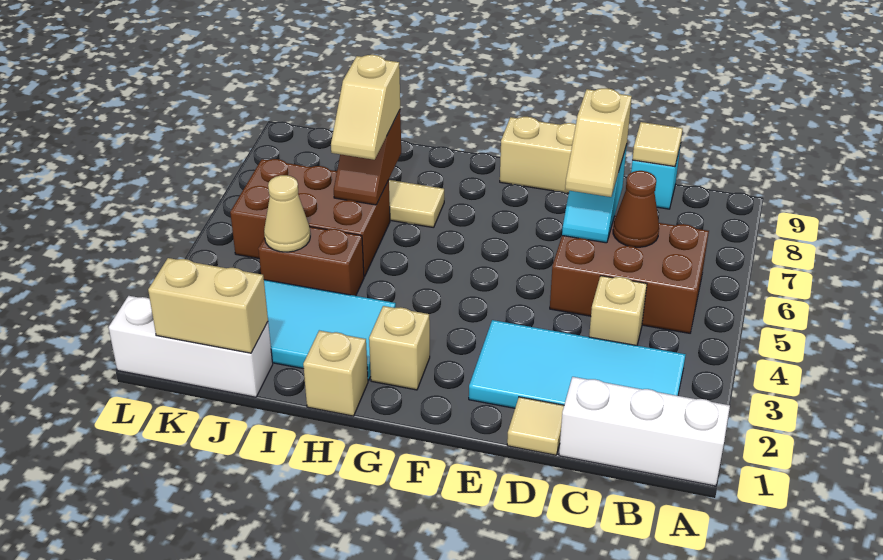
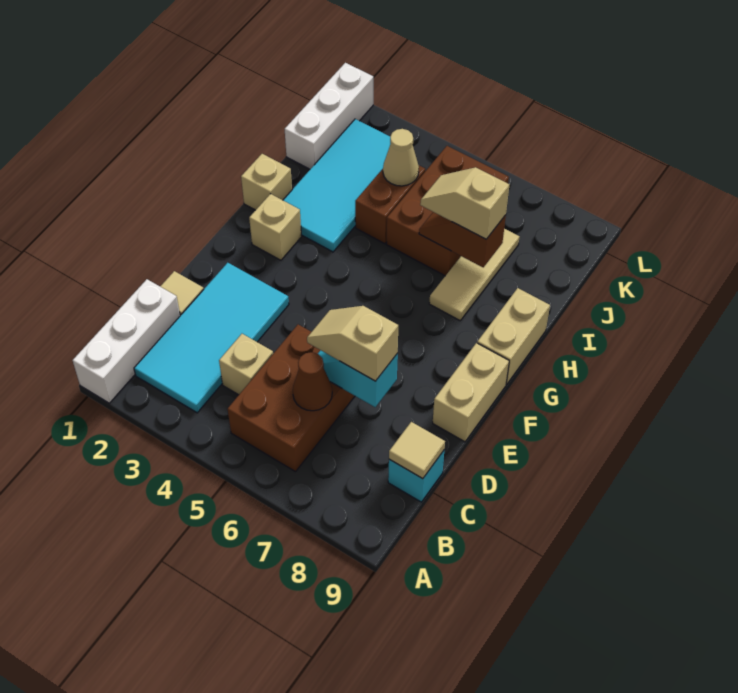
tan 1x2 brick [148,258,268,353] -> tan 1x2 brick moved to [477,288,550,384]

